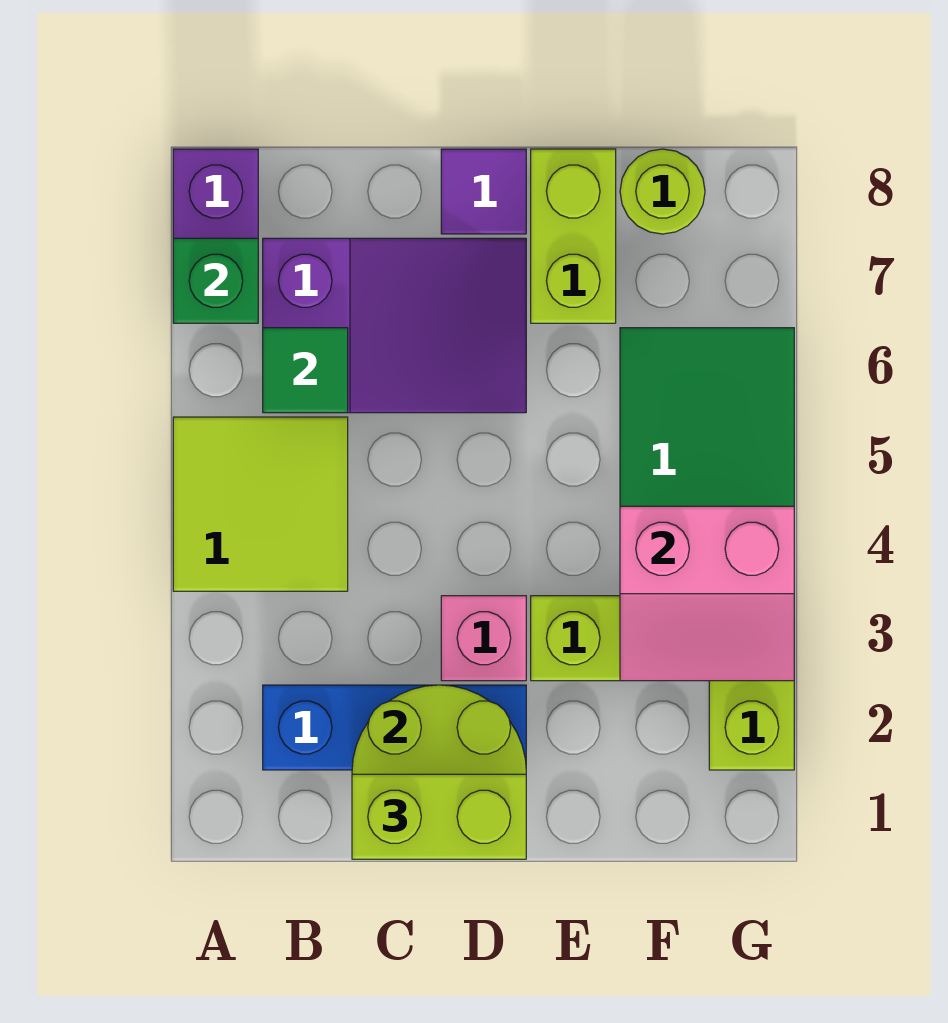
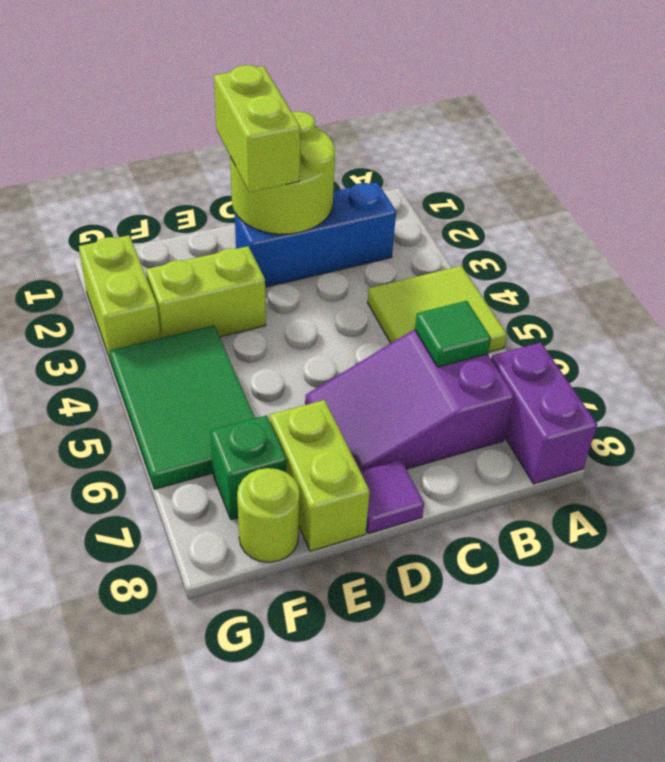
green 1x1 brick [173,238,258,323] -> green 1x1 brick moved to [210,415,287,520]
lime 1x2 brick [352,774,526,859] -> lime 1x2 brick turned to [214,65,300,192]
pink 1x1 brick [441,596,526,681] -> none
pink 2x2 slope [620,506,794,681] -> none

